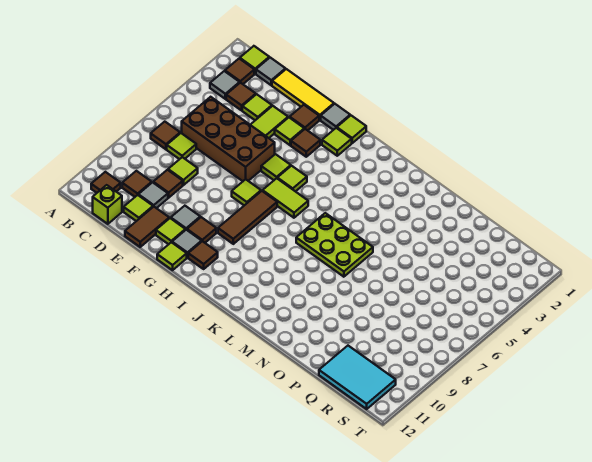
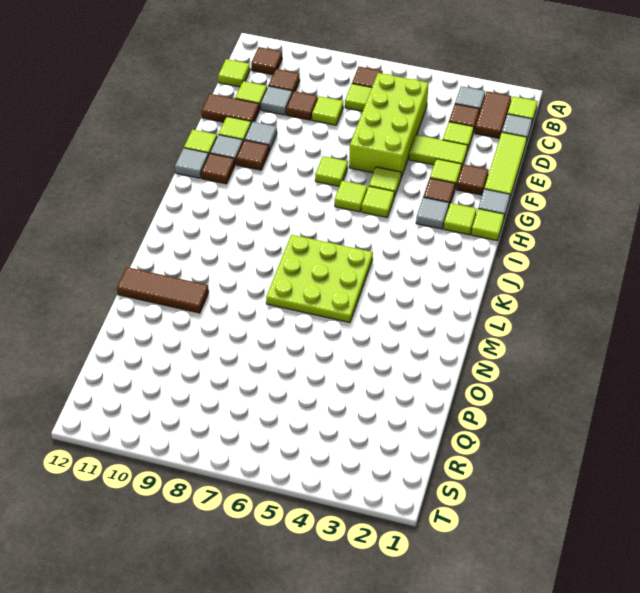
brown 1x1 tile [225,59,254,84] -> brown 1x2 tile [475,91,511,139]
brown 2x4 brick [182,97,275,181] -> lime 2x4 brick [349,73,429,178]
lime 1x1 brick [93,185,122,224] -> lime 1x1 tile [218,59,250,87]
yellow 1x3 tile [272,69,334,120] -> lime 1x3 tile [484,132,527,201]
none -> grey 1x1 tile [416,197,449,229]
lime 1x2 tile [263,178,308,218] -> lime 1x1 tile [335,181,367,212]
brown 1x3 tile [218,191,277,244] -> brown 1x3 tile moved to [117,267,209,313]
none -> grey 1x1 tile [175,148,208,178]
lime 2x3 plate [296,213,373,277] -> lime 3x3 plate [266,235,373,323]
cyan 2x3 tile [319,346,396,409] -> none

